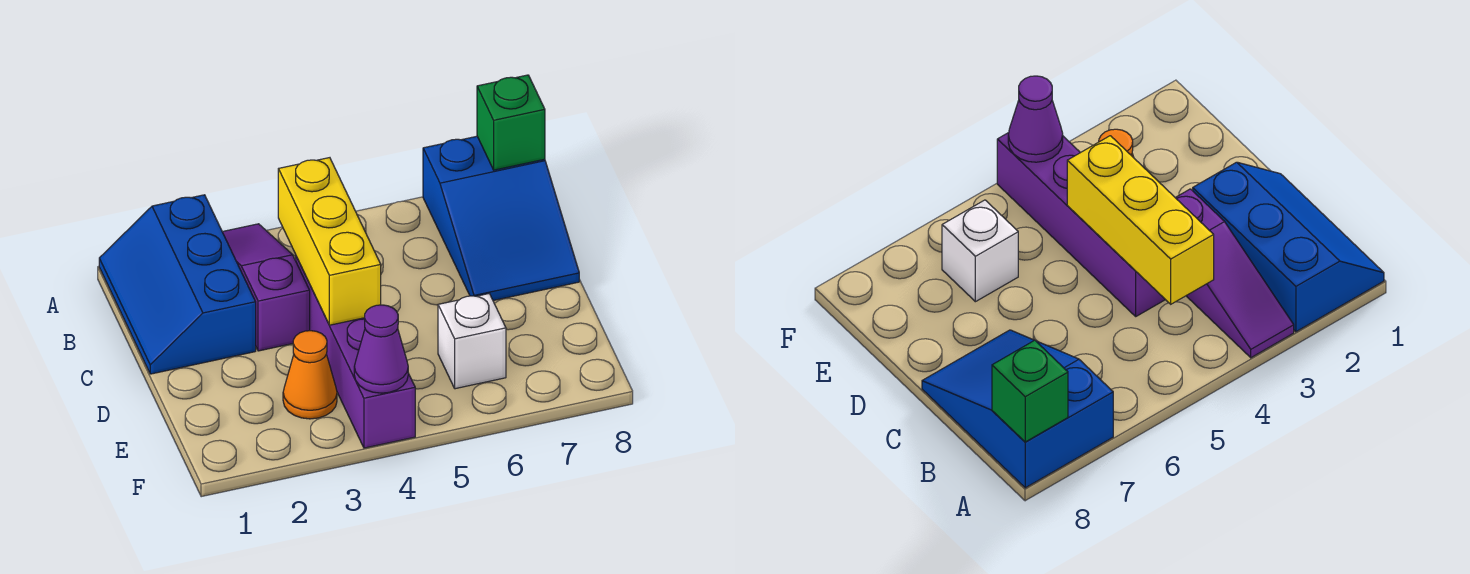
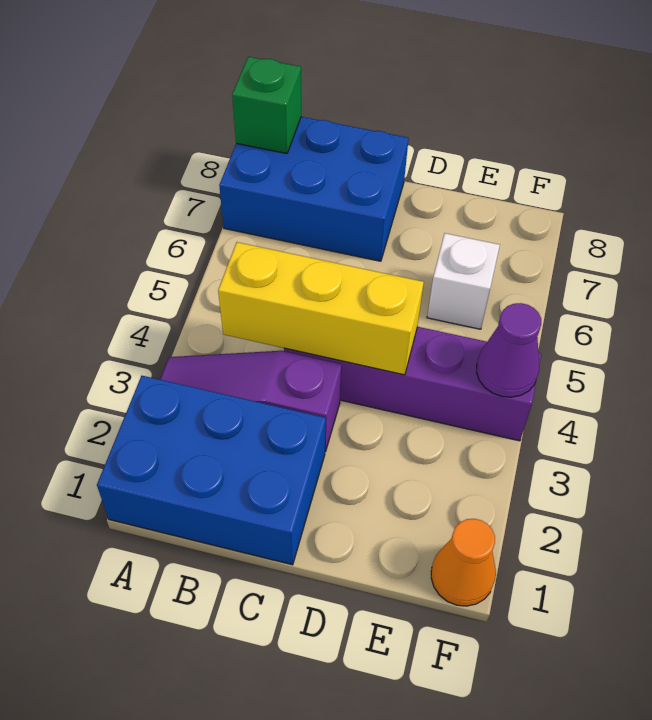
blue 2x3 slope [99,195,256,374] -> blue 2x3 brick [97,376,326,565]
blue 2x3 slope [423,136,579,301] -> blue 2x3 brick [219,117,409,261]
orange 1x1 cone [283,331,337,419] -> orange 1x1 cone moved to [431,519,496,606]

